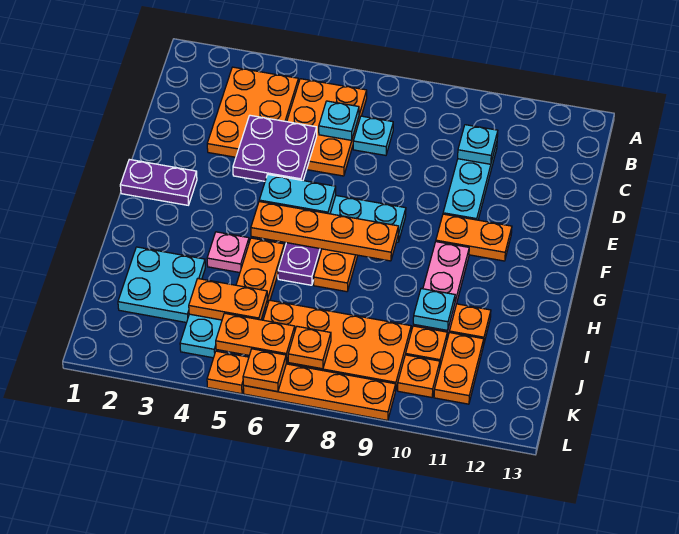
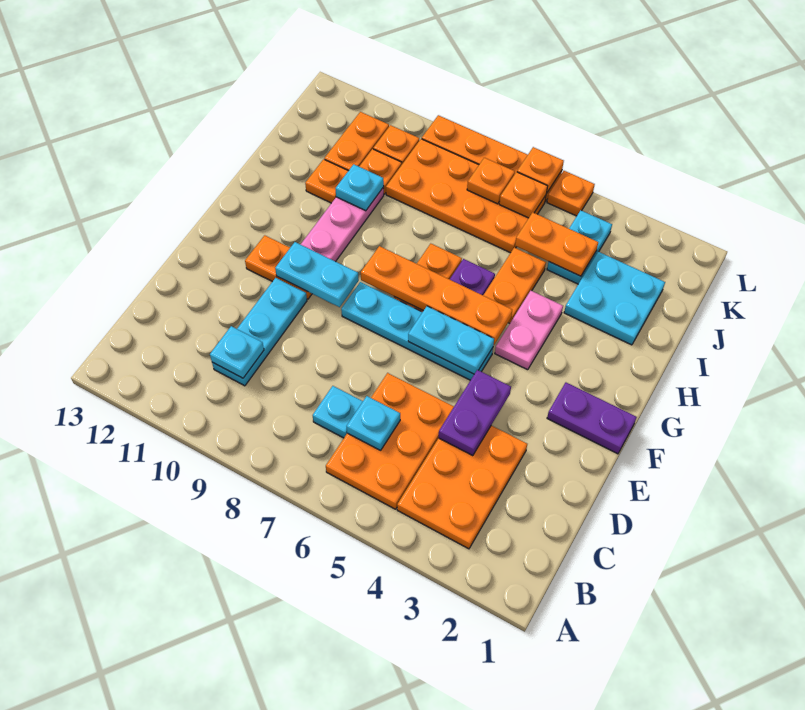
purple 2x2 plate [233,115,317,181] -> purple 1x2 plate [439,370,511,456]
none -> cyan 1x2 plate [275,242,359,307]
pink 1x1 plate [207,232,249,273] -> pink 1x2 plate [495,291,563,370]
orange 1x2 plate [216,313,295,362] -> orange 1x1 plate [499,172,548,218]

